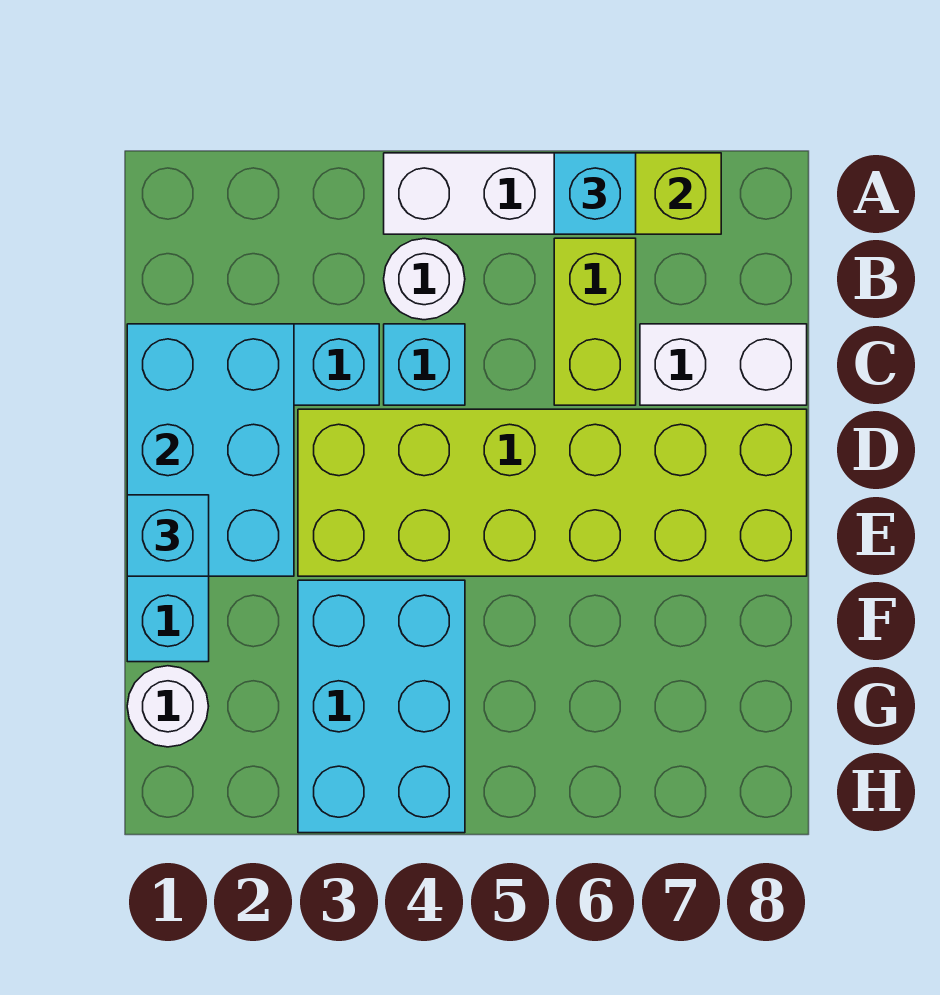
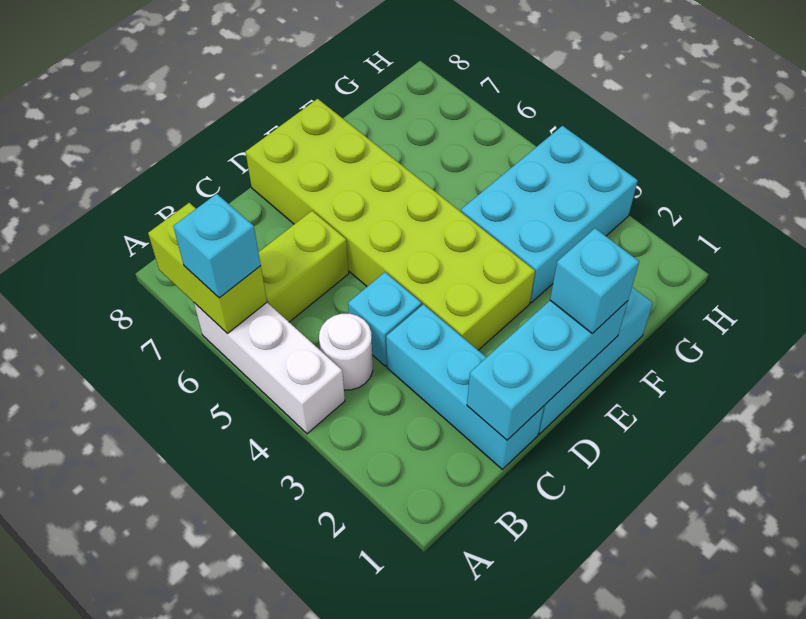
cyan 2x3 brick [127,324,294,576] -> cyan 1x3 brick [467,301,628,440]
white 1x2 brick [640,324,807,405] -> none
white 1x1 round brick [127,666,209,747] -> none

